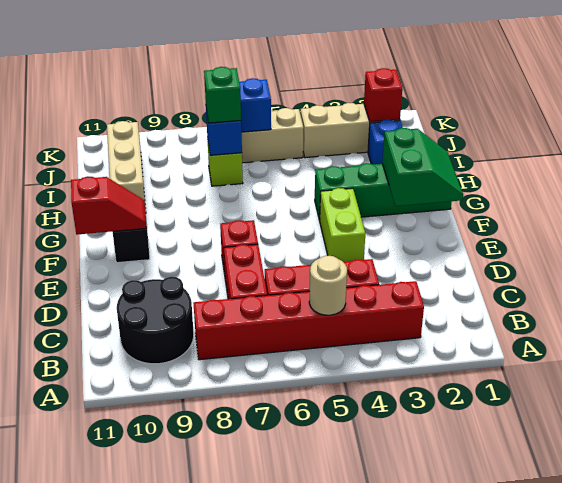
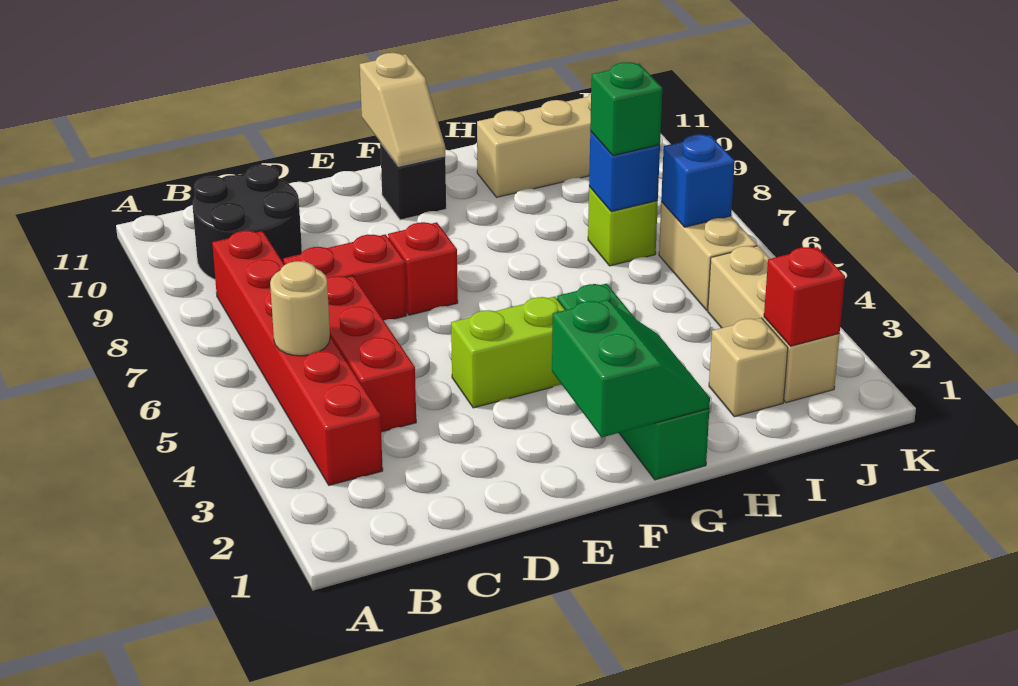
green 2x2 slope [382,128,463,206] -> green 2x2 slope turned to [552,300,710,437]
red 1x2 slope [71,176,147,235] -> tan 1x2 slope [360,53,445,166]
blue 1x1 brick [368,120,403,164] -> tan 1x1 brick [709,318,788,417]

